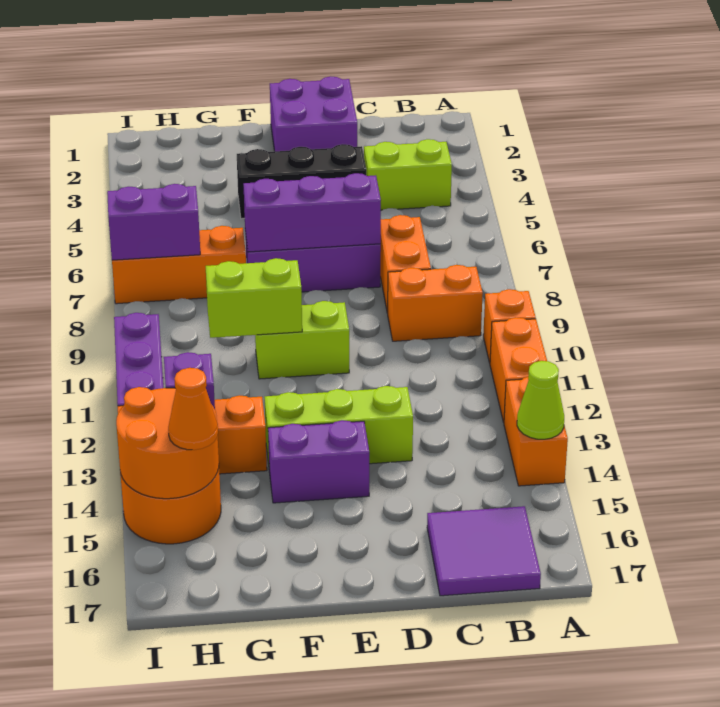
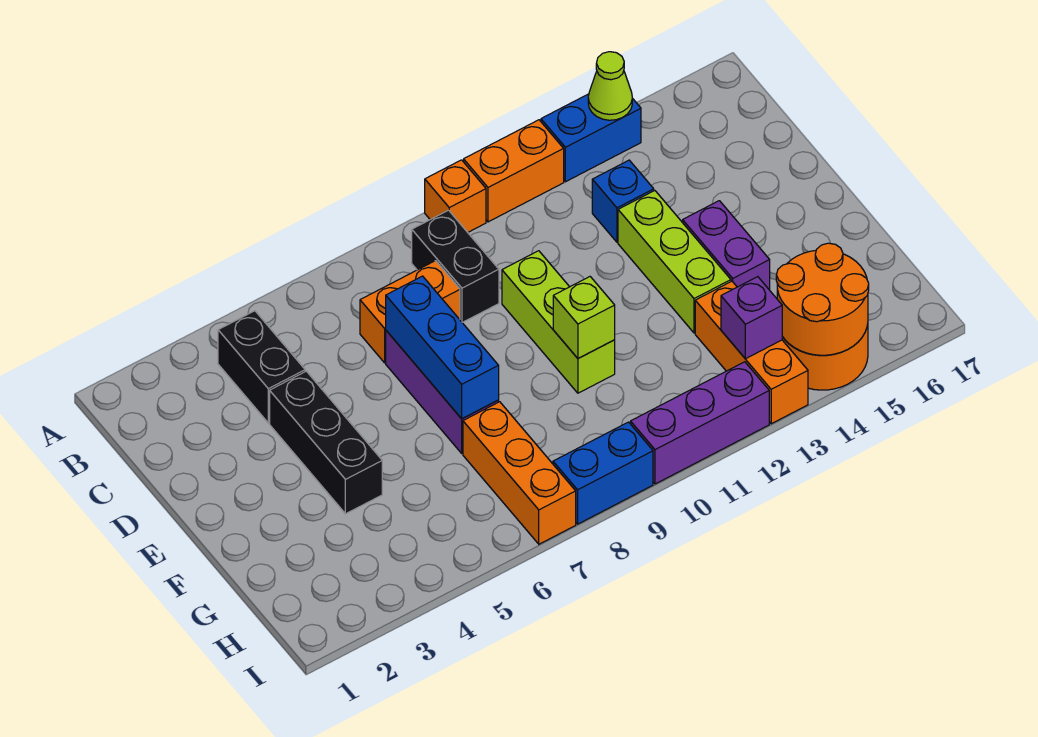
orange 1x2 brick [504,377,568,486] -> blue 1x2 brick [541,94,641,182]
lime 1x2 brick [364,139,452,210] -> black 1x2 brick [218,311,305,423]
orange 1x2 brick [388,265,483,341] -> black 1x2 brick [412,210,499,323]
purple 2x2 tile [427,506,541,596] -> none
none -> blue 1x1 brick [592,160,654,242]
purple 2x2 brick [270,77,357,151] -> none
purple 1x3 brick [243,173,381,252] -> blue 1x3 brick [386,276,499,419]
lime 1x2 brick [255,301,349,379] -> lime 1x3 brick [502,251,615,393]
lime 1x2 brick [206,258,302,338] -> lime 1x1 brick [553,277,615,358]
purple 1x2 brick [107,184,200,260] -> none
orange 1x1 cone [168,368,218,450] -> none
none -> blue 1x2 brick [553,422,653,524]

